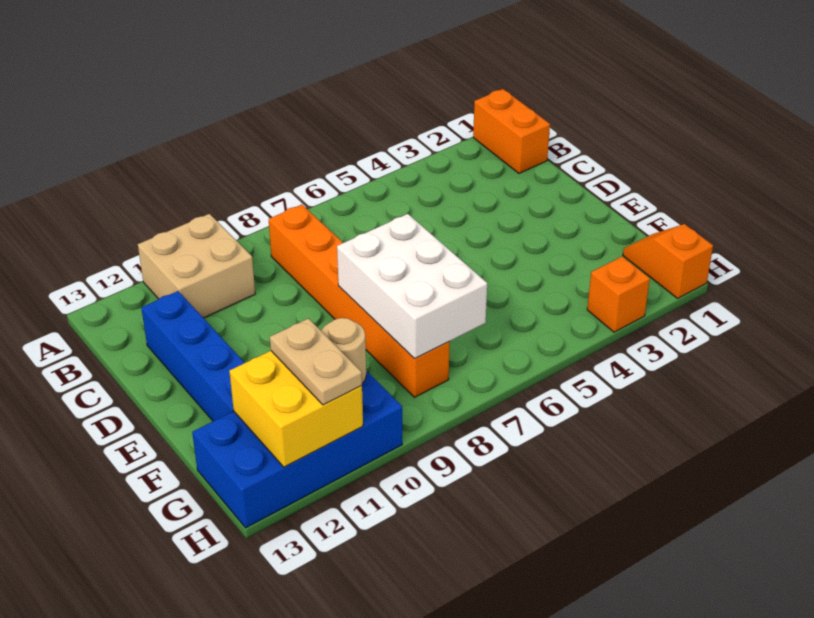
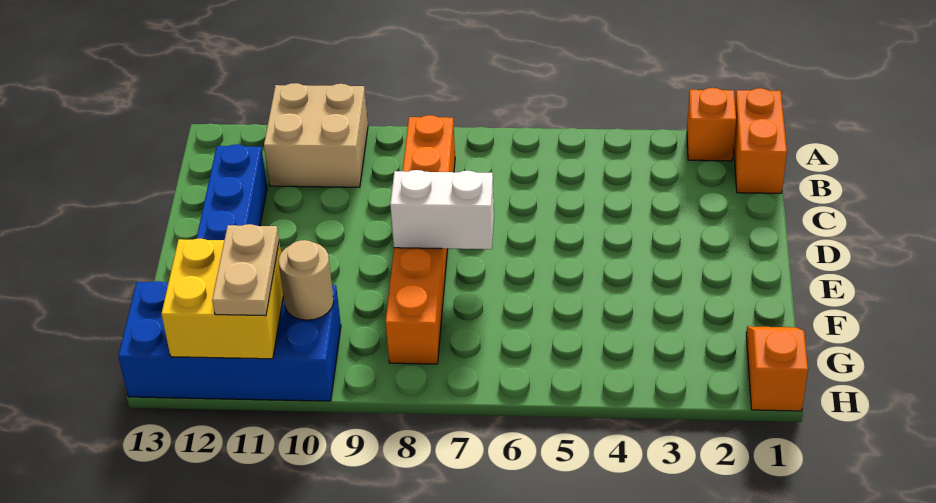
white 2x3 brick [337,214,487,359] -> white 1x2 brick [390,170,494,249]
orange 1x1 brick [587,256,650,332] -> orange 1x1 brick moved to [687,88,736,161]

